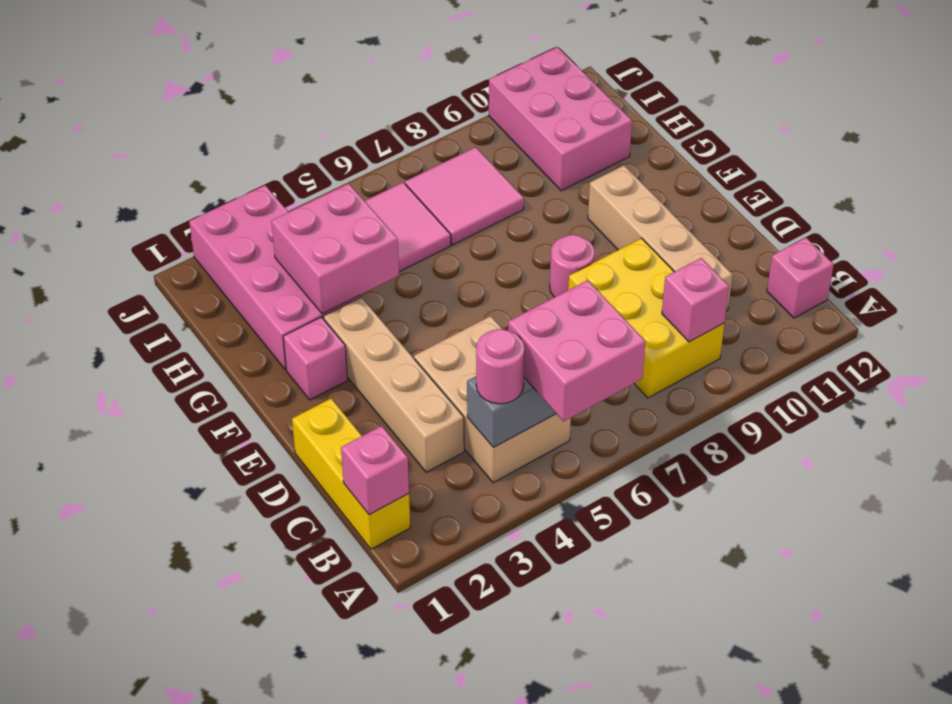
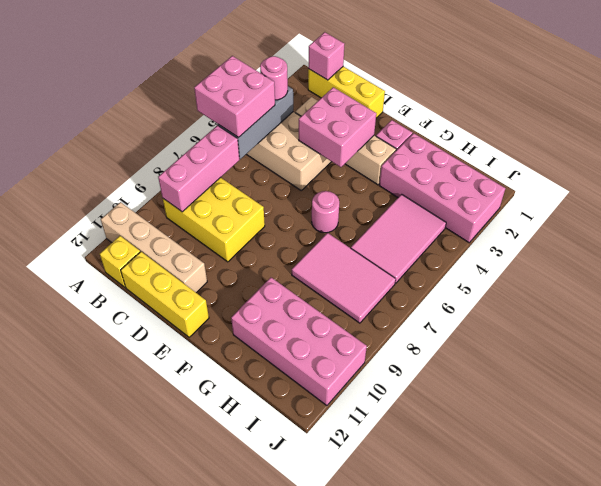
pink 1x1 brick [662,258,729,342] -> pink 1x3 brick [158,125,239,212]
pink 1x1 brick [767,237,834,318] -> yellow 1x1 brick [100,236,140,287]
tan 1x4 brick [588,166,733,311] -> tan 1x4 brick moved to [101,202,207,293]
none -> yellow 1x3 brick [121,252,209,337]
pink 1x1 round brick [550,235,595,297] -> pink 1x1 round brick moved to [312,191,339,233]
pink 2x2 brick [271,184,399,314] -> pink 2x2 brick moved to [299,87,376,167]
pink 2x2 tile [405,147,524,245] -> pink 2x3 tile [292,233,396,323]
pink 2x3 brick [489,47,632,191] -> pink 2x4 brick [231,278,367,406]

